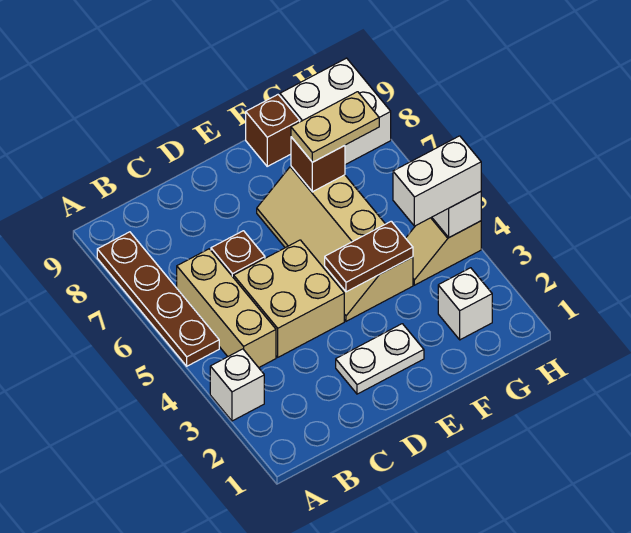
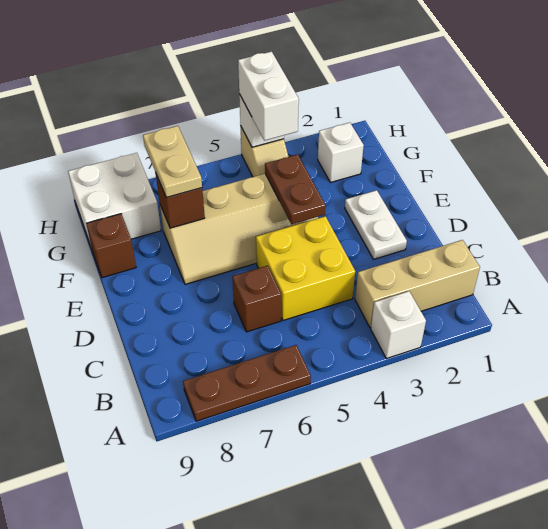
brown 1x4 plate [97,232,219,366] -> brown 1x3 plate [183,345,311,421]
tan 1x3 brick [177,249,276,368] -> tan 1x3 brick moved to [355,240,480,328]
tan 2x2 brick [234,240,344,357] -> yellow 2x2 brick [256,216,355,320]

